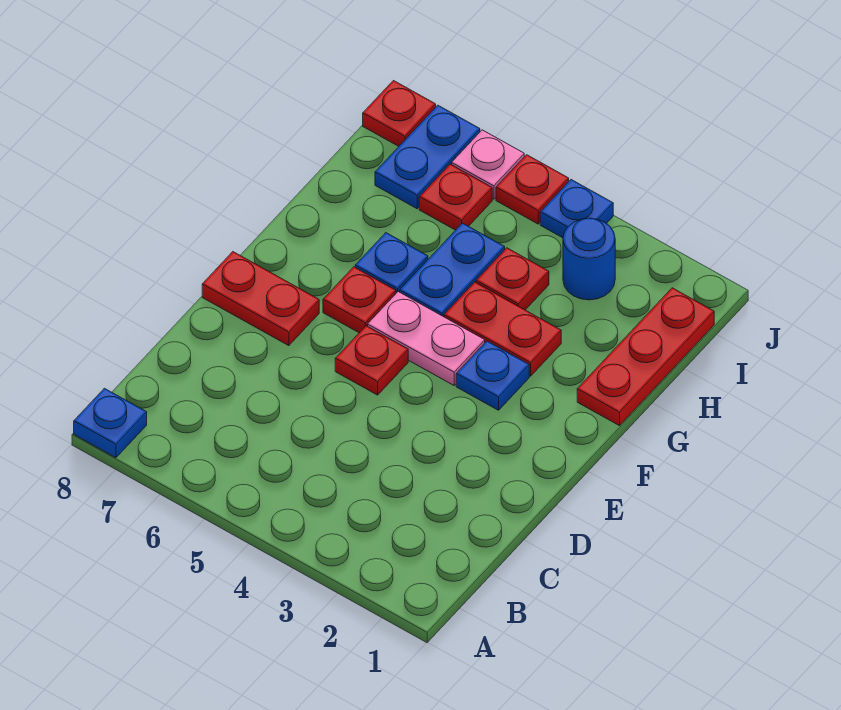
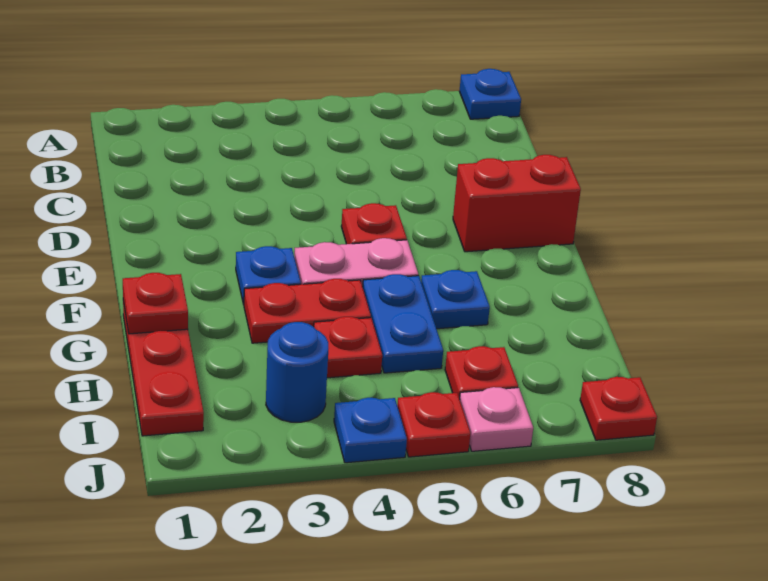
red 1x2 plate [202,252,319,346] -> red 1x2 brick [453,155,581,252]
red 1x1 plate [323,267,396,333] -> red 1x1 plate moved to [123,273,188,334]
blue 1x2 plate [375,105,480,209] -> none

